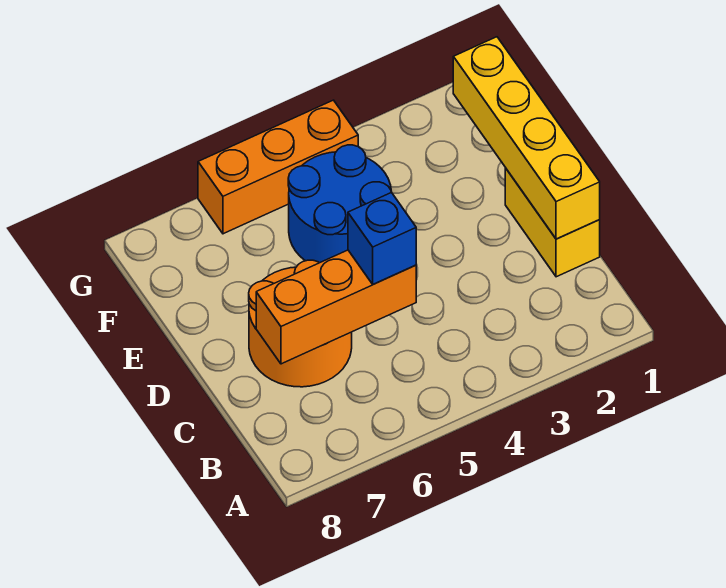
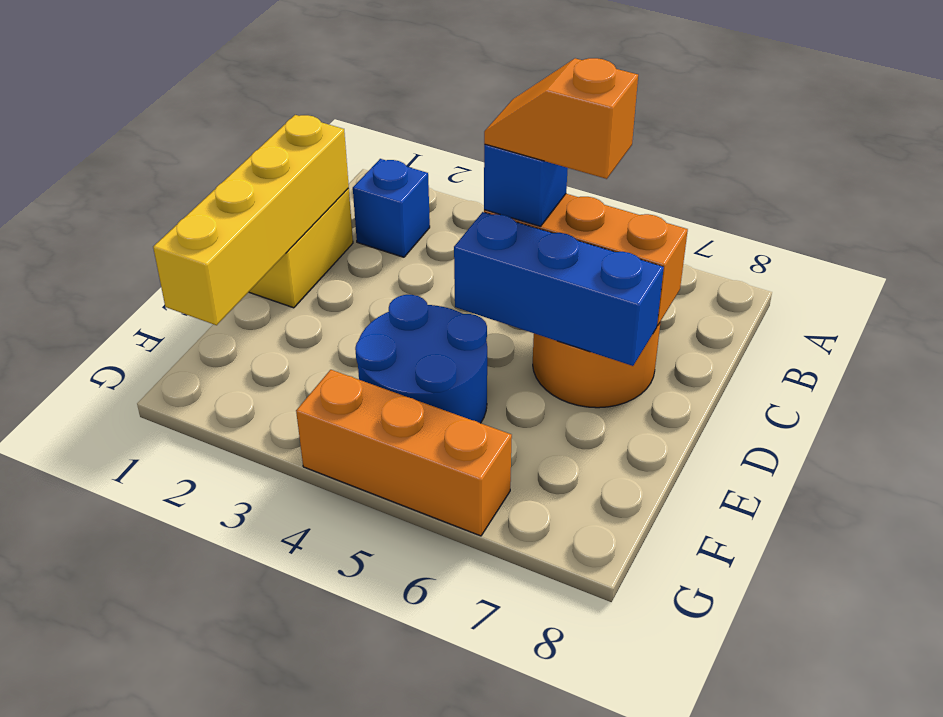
none -> blue 1x1 brick [353,159,430,257]
none -> orange 1x2 slope [484,58,638,179]
none -> blue 1x3 brick [454,212,664,366]

